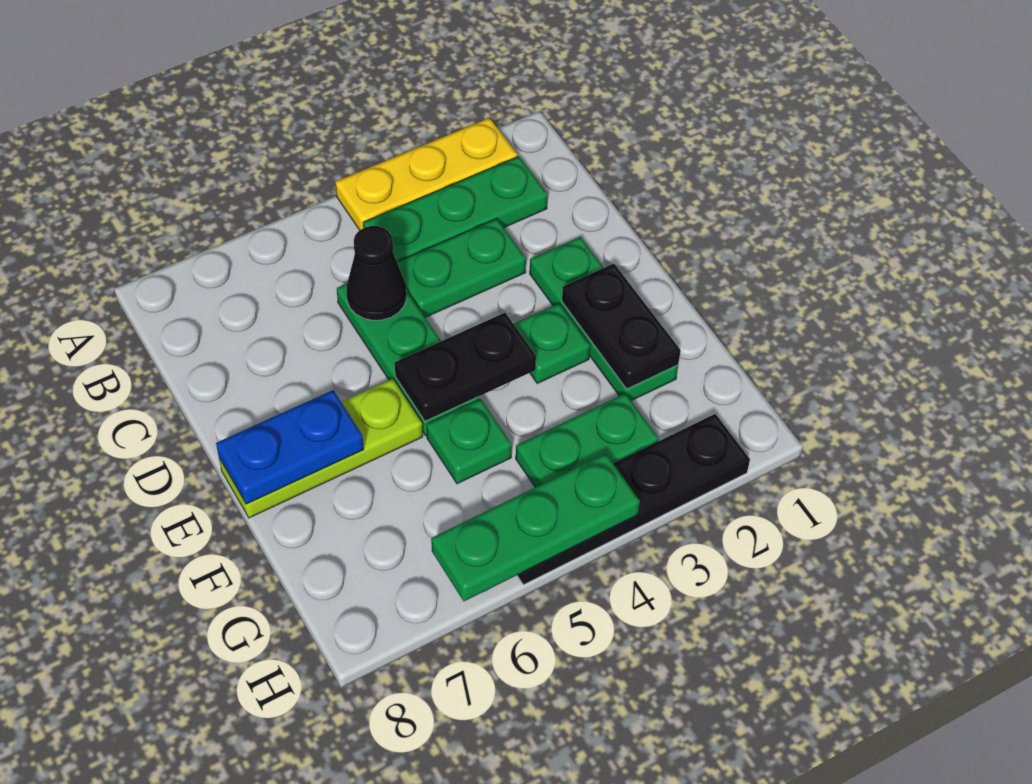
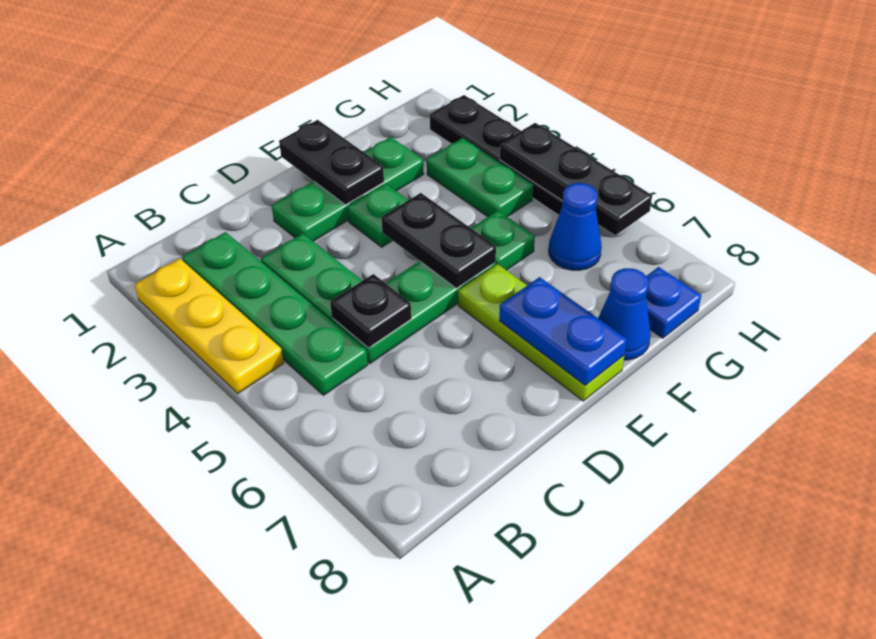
green 1x3 plate [363,156,548,262] -> green 1x4 plate [182,232,368,395]
black 1x1 cone [347,226,406,320] -> black 1x1 plate [330,274,411,348]
black 1x2 plate [562,264,681,389] -> black 1x2 plate turned to [279,120,384,205]
none -> blue 1x1 cone [598,268,651,360]
none -> blue 1x1 cone [549,183,602,270]
none -> blue 1x1 plate [646,267,701,338]
green 1x3 plate [431,453,640,601] -> black 1x3 plate [500,123,652,235]

